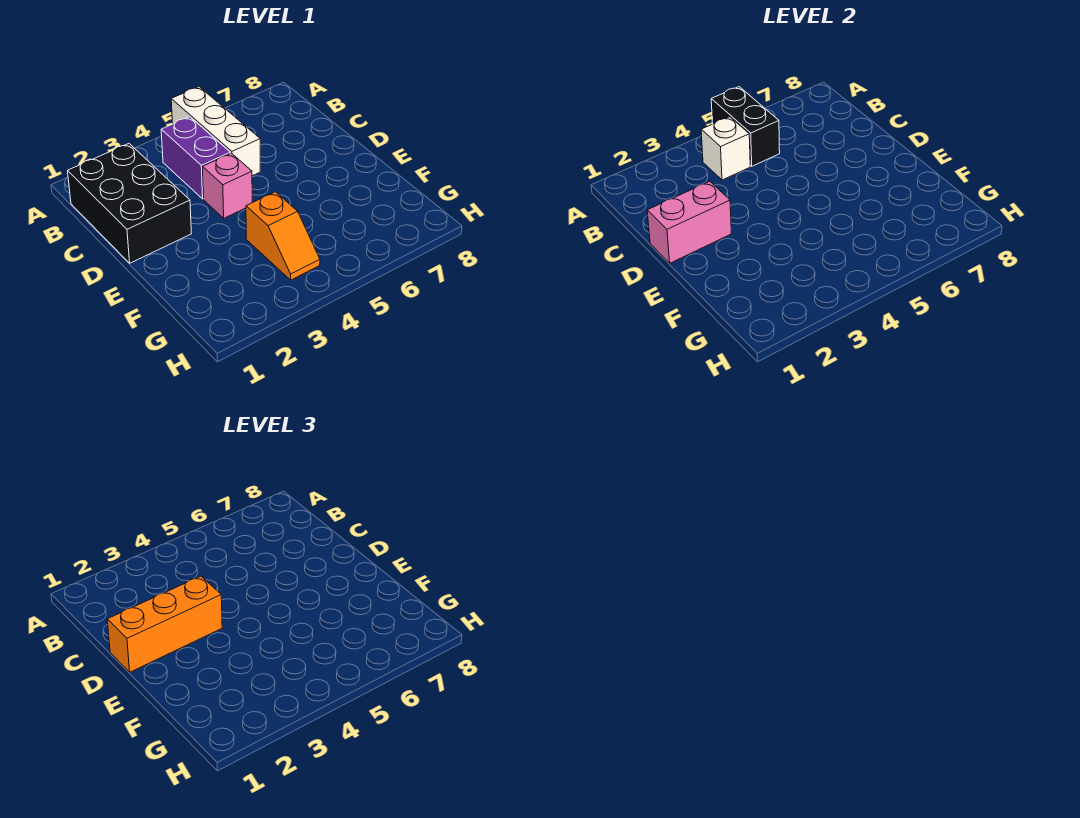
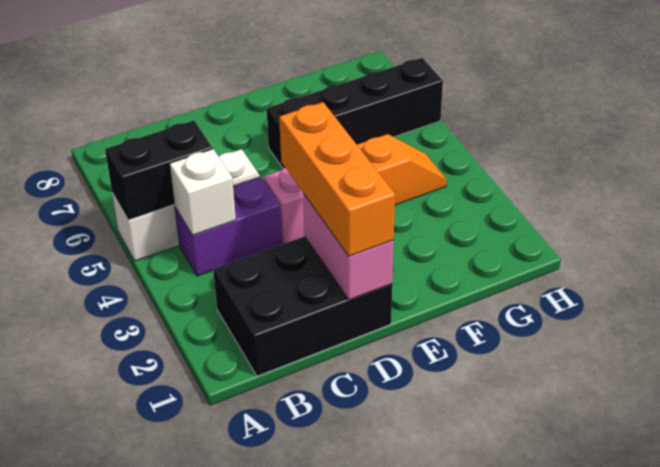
none -> black 1x4 brick [267,58,443,169]

